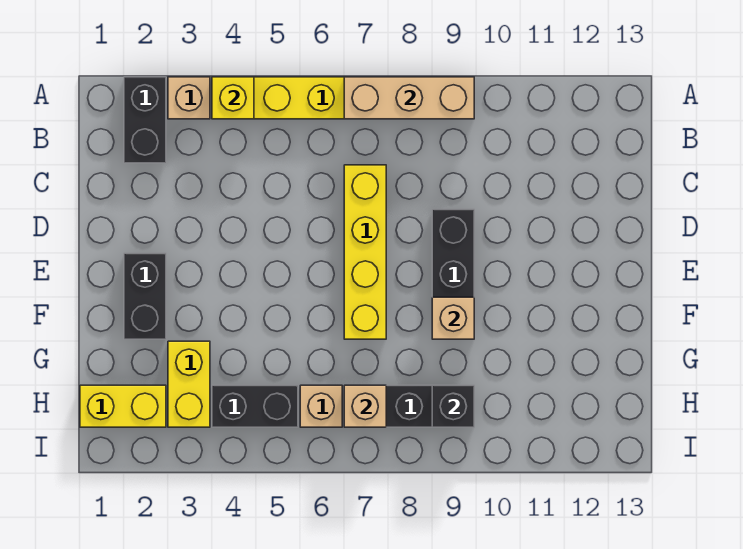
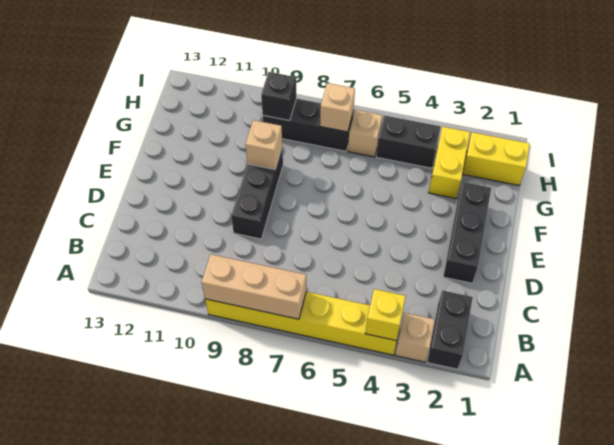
yellow 1x4 brick [344,165,386,339] -> none
black 1x2 brick [124,253,166,339] -> black 1x3 brick [443,182,491,283]

